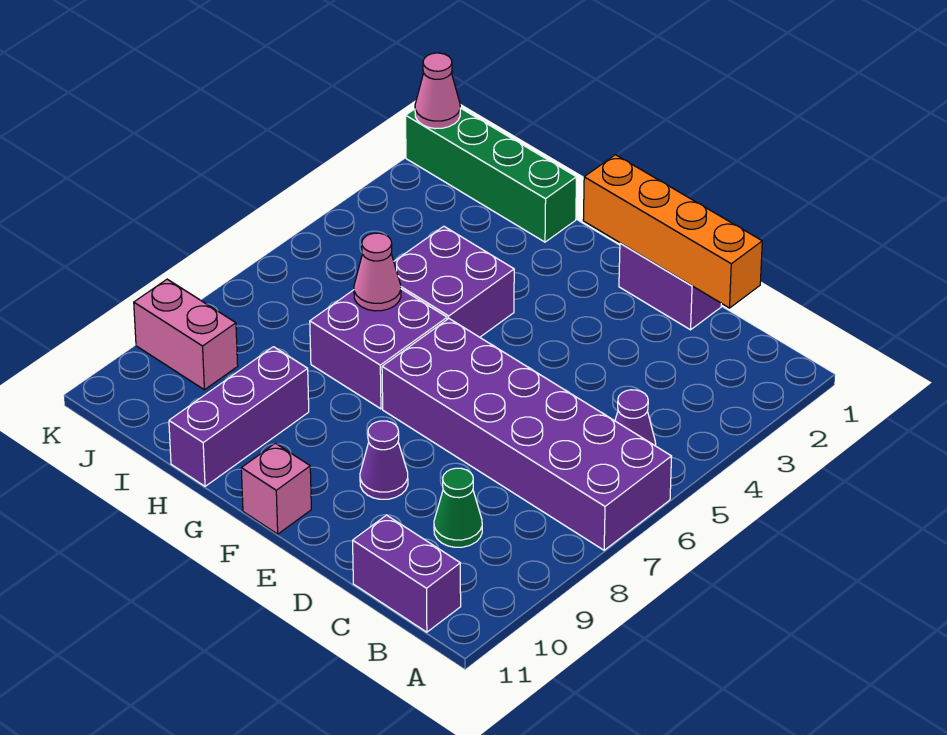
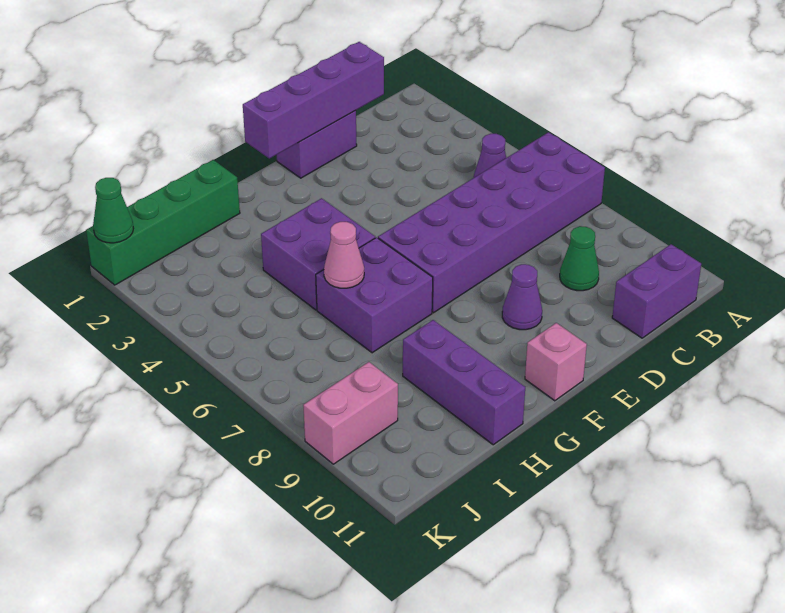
orange 1x4 brick [583,155,762,308] -> purple 1x4 brick [243,42,384,158]
pink 1x1 cone [415,53,460,129] -> green 1x1 cone [93,178,133,243]

